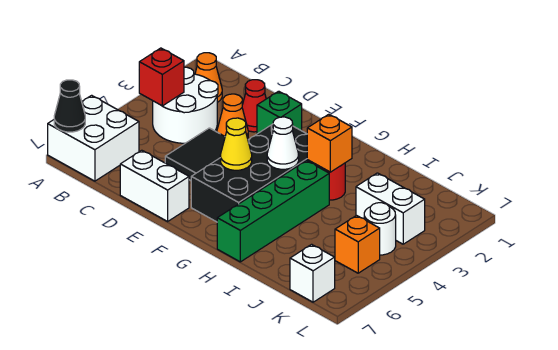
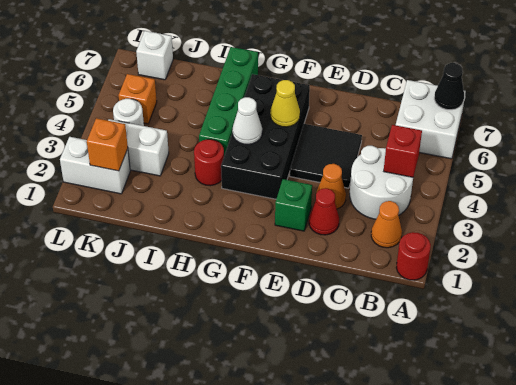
none -> red 1x1 round brick [396,232,431,280]
white 1x2 brick [120,150,189,221] -> white 1x2 brick moved to [60,137,130,194]
orange 1x1 brick [307,114,352,172] -> orange 1x1 brick moved to [87,118,128,171]

